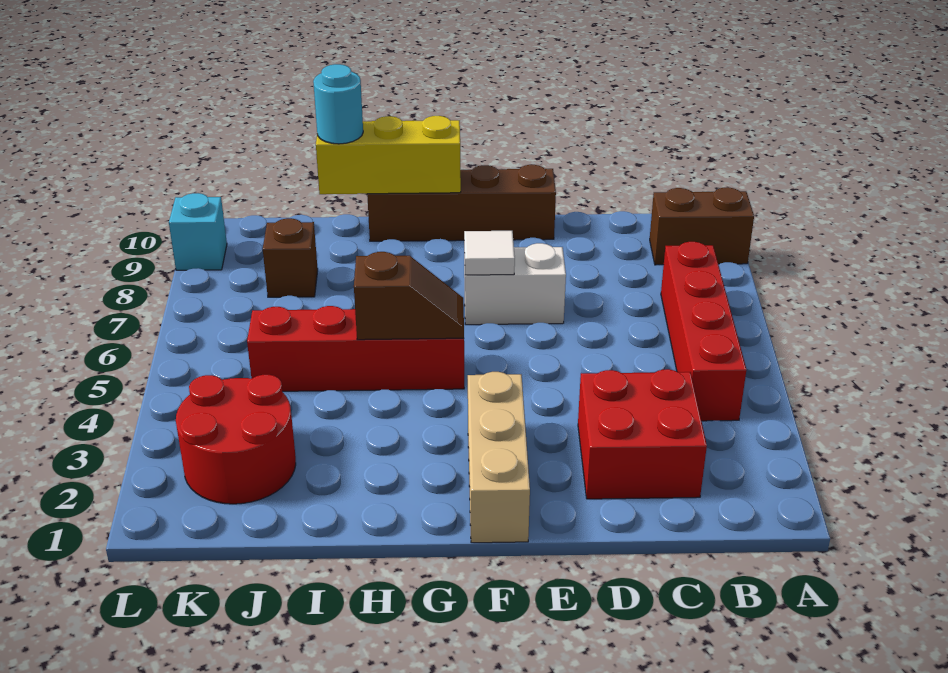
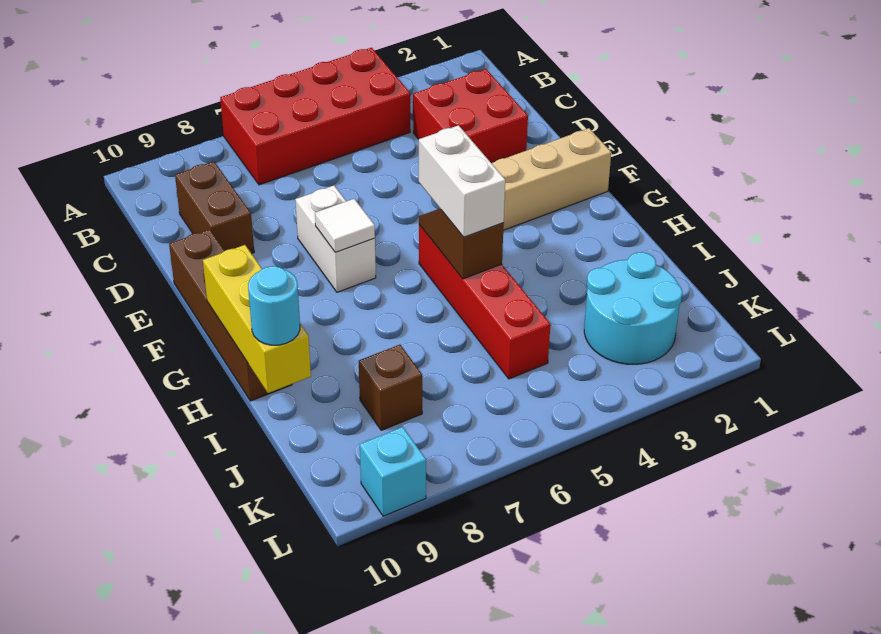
brown 1x2 brick [650,187,754,265] -> brown 1x2 brick moved to [175,161,254,253]
red 1x4 brick [661,242,746,421] -> red 2x4 brick [220,48,410,185]
none -> white 1x2 brick [419,125,505,237]
red 2x2 round brick [176,375,296,504] -> cyan 2x2 round brick [584,252,682,364]

